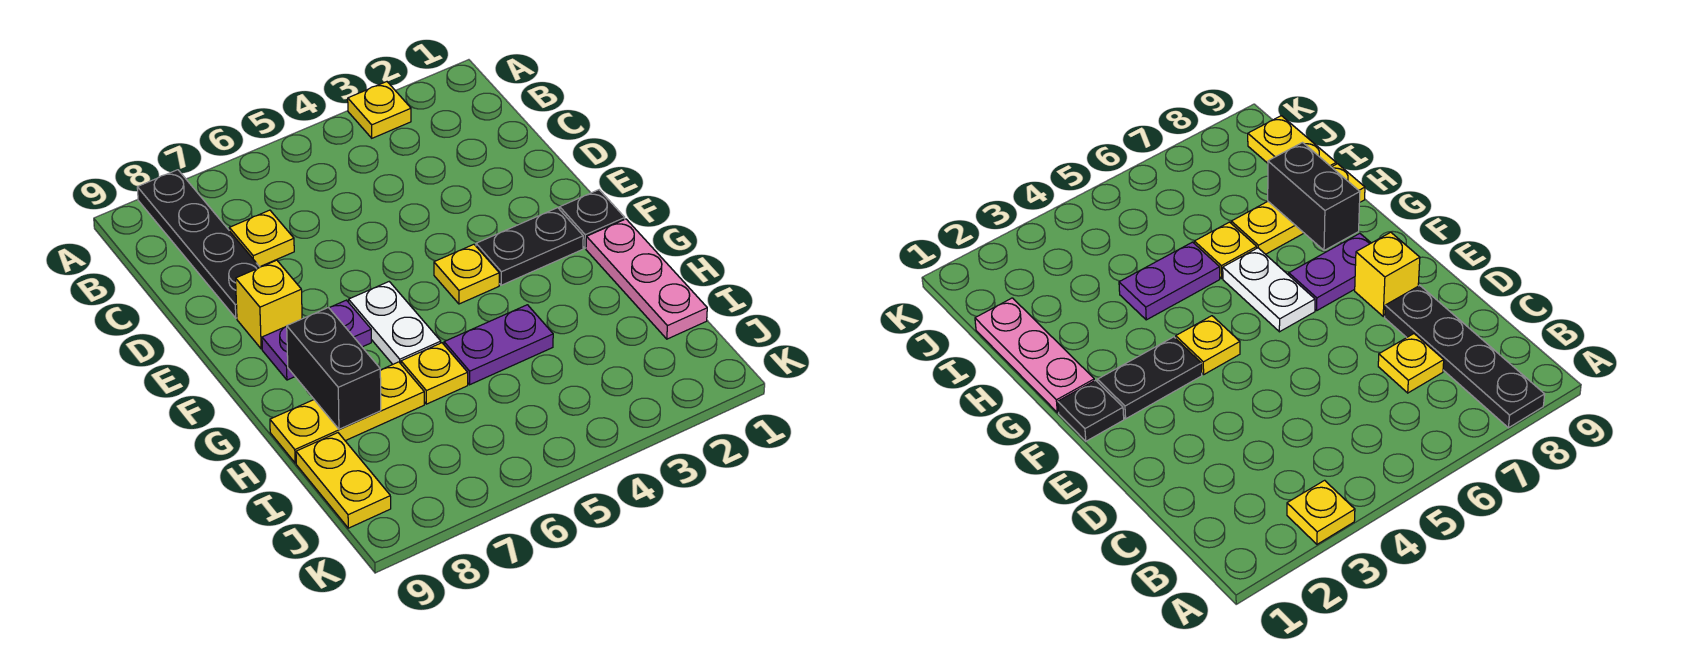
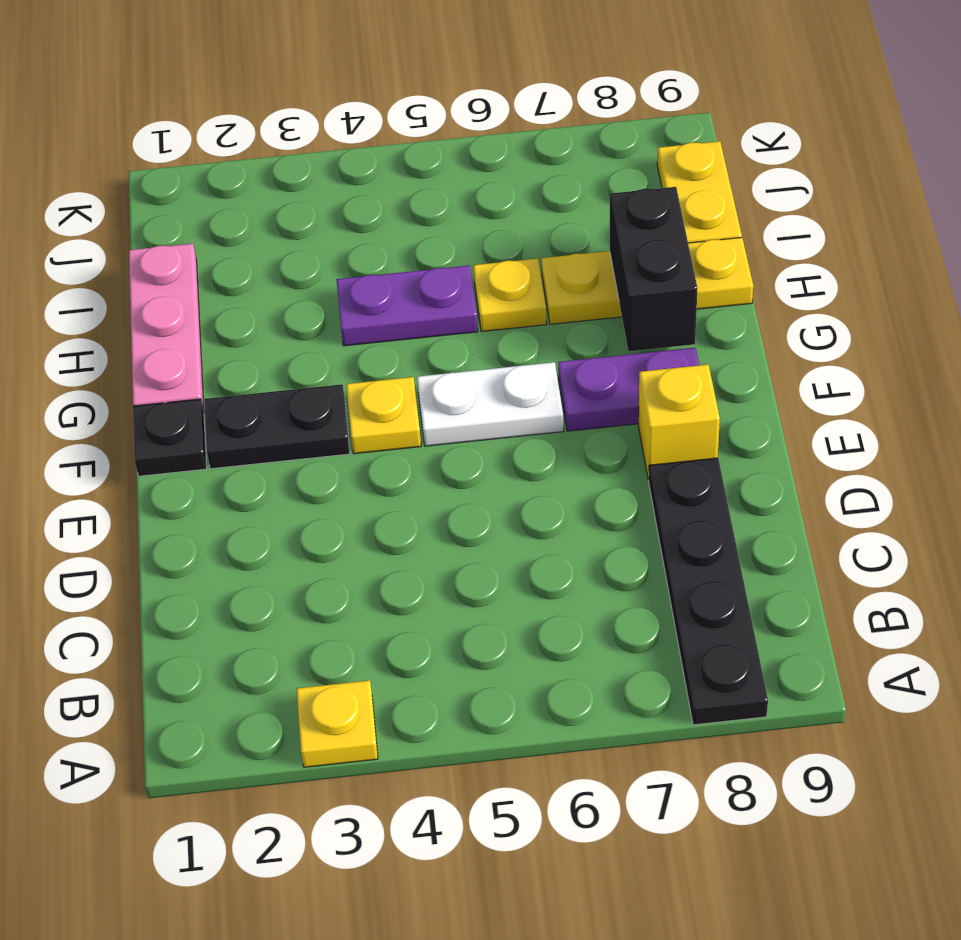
yellow 1x1 plate [229,210,294,267] -> none
white 1x2 plate [349,282,441,364] -> white 1x2 plate turned to [417,362,564,446]

